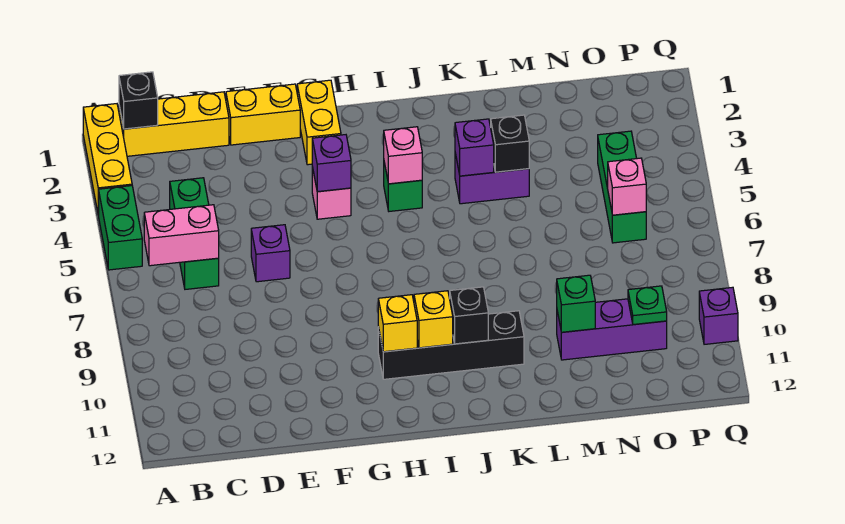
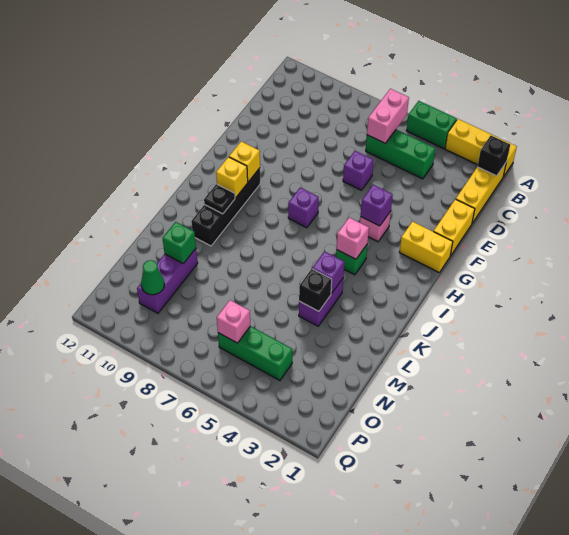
black 1x1 brick [450,287,488,344] -> black 1x1 plate [204,184,235,214]
green 1x1 plate [628,286,667,325] -> green 1x1 cone [141,260,164,295]
purple 1x1 brick [699,287,738,344] -> purple 1x1 brick moved to [288,188,319,228]

